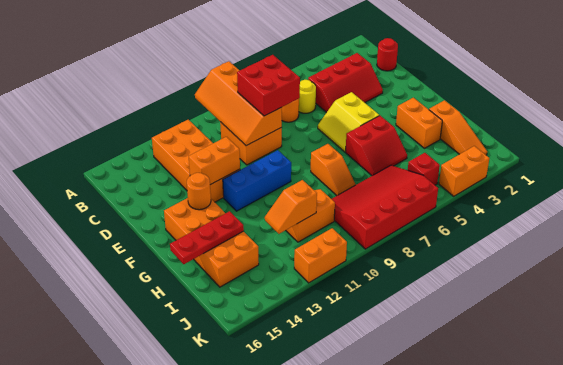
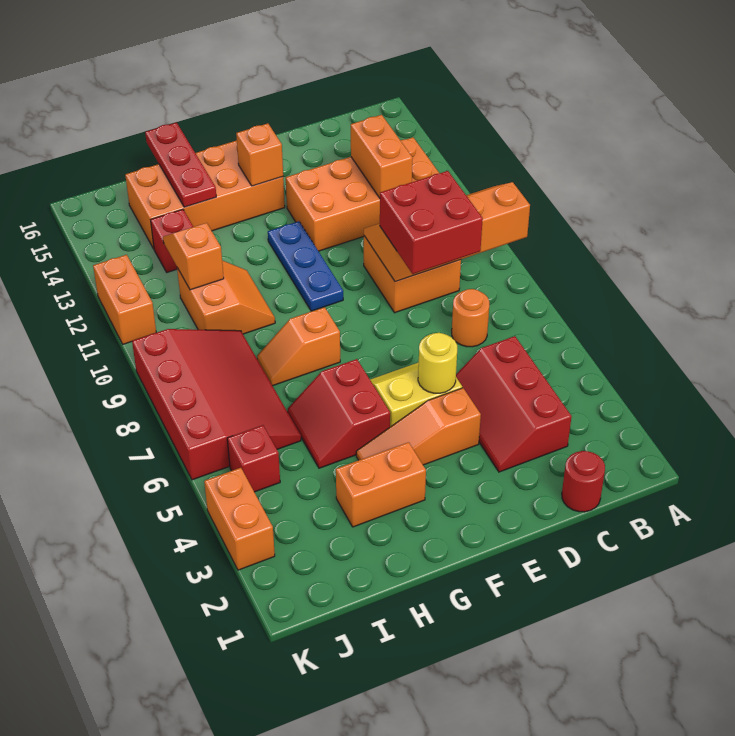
yellow 1x1 round brick [299,80,316,113] -> yellow 1x1 round brick moved to [418,333,457,393]
orange 1x2 brick [189,137,240,185] -> orange 1x2 brick moved to [351,115,413,198]
blue 1x3 brick [223,150,291,211] -> blue 1x3 plate [268,221,343,311]
orange 1x1 round brick [187,173,211,210] -> orange 1x1 brick [236,123,283,186]
orange 1x3 slope [429,100,487,155] -> orange 1x3 slope moved to [356,388,481,465]
none -> red 1x1 brick [151,209,193,272]

